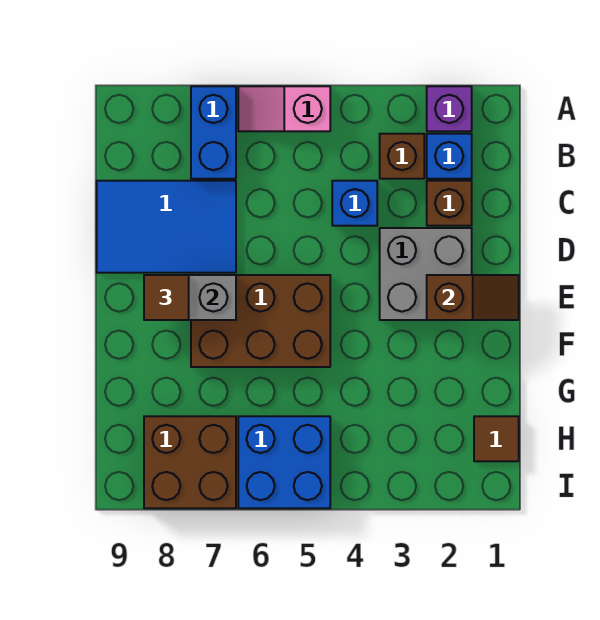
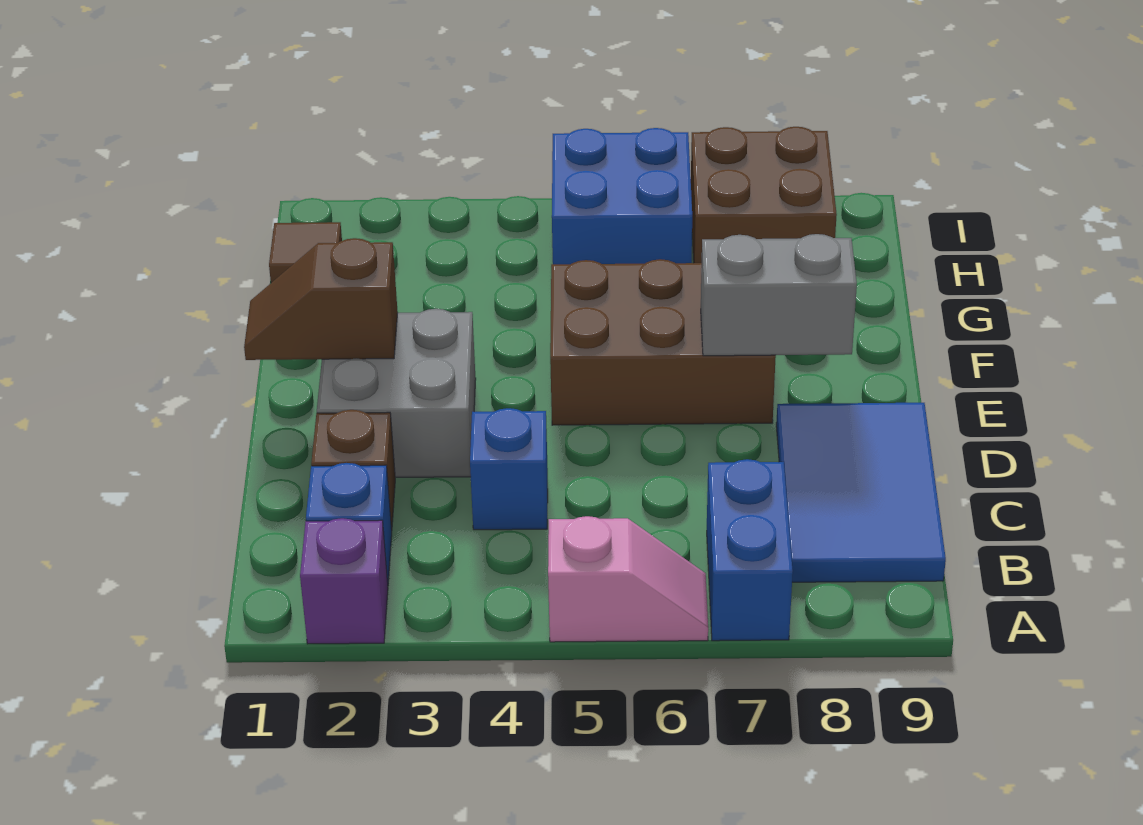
brown 1x1 brick [380,134,424,179] -> none
blue 2x3 tile [97,181,236,273] -> blue 2x3 tile turned to [776,403,946,582]
brown 1x1 tile [144,275,189,320] -> none

